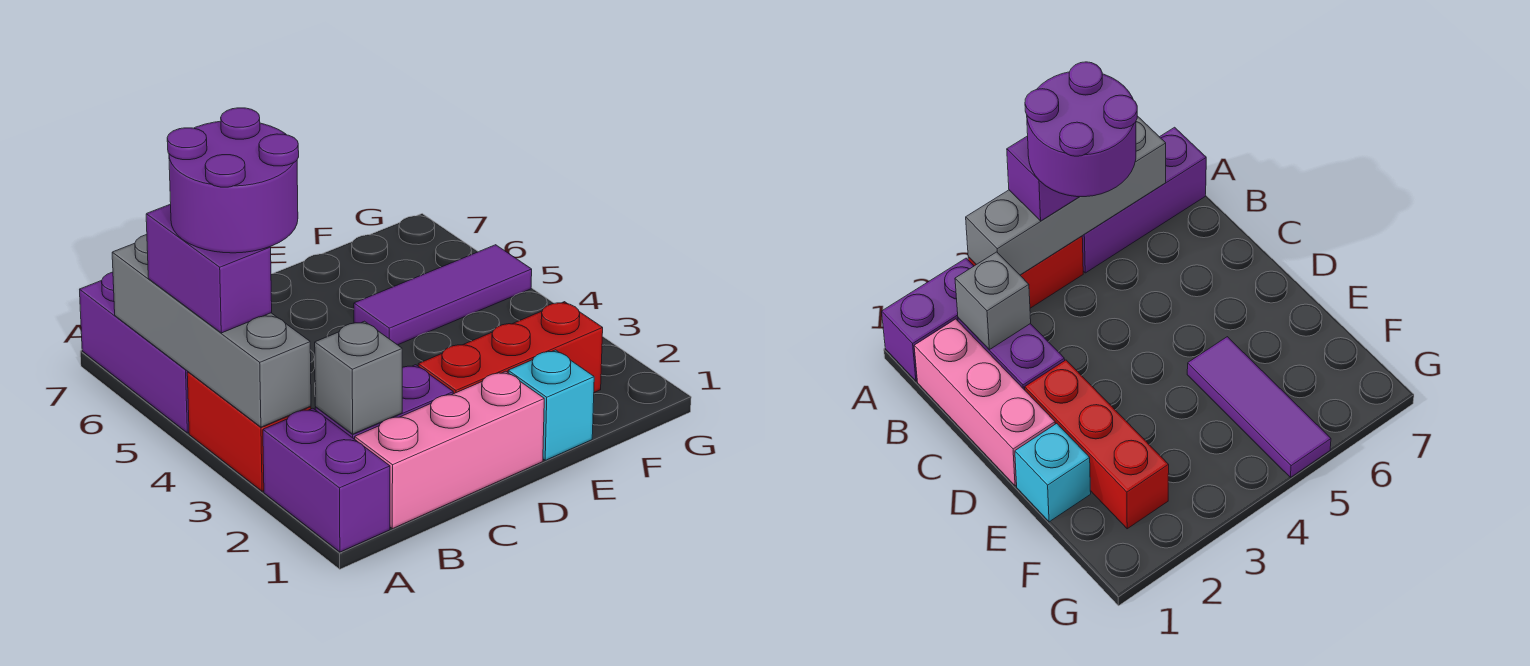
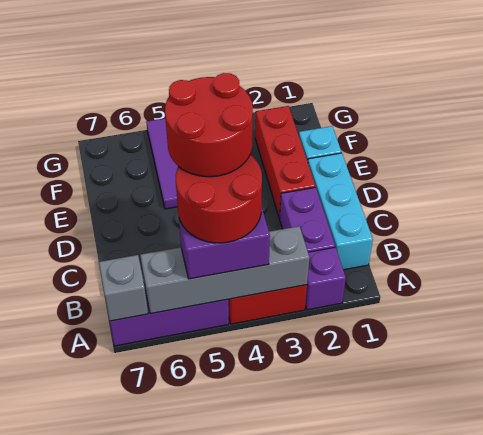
purple 1x2 brick [263,408,390,552] -> purple 1x1 brick [305,247,346,310]
purple 2x2 round brick [167,108,299,253] -> red 2x2 round brick [176,155,262,243]
pink 1x3 brick [355,371,544,529] -> cyan 1x3 brick [308,153,373,270]
grey 1x1 brick [315,321,402,434] -> grey 1x1 brick moved to [99,255,148,321]
none -> red 2x2 round brick [165,73,253,177]

